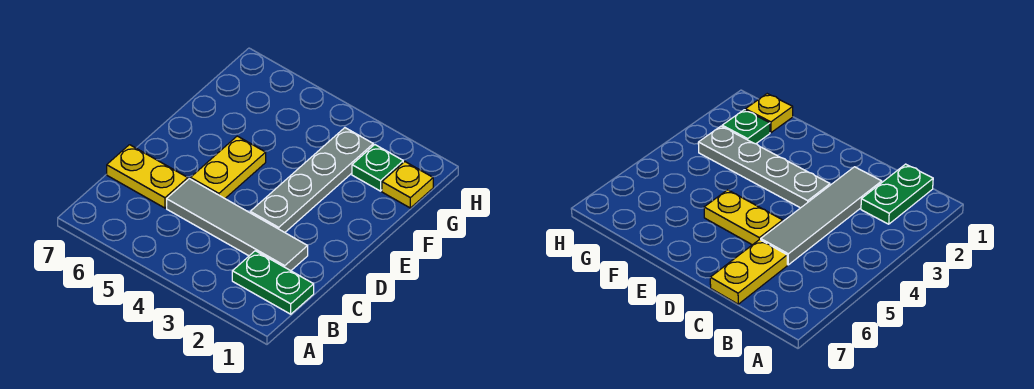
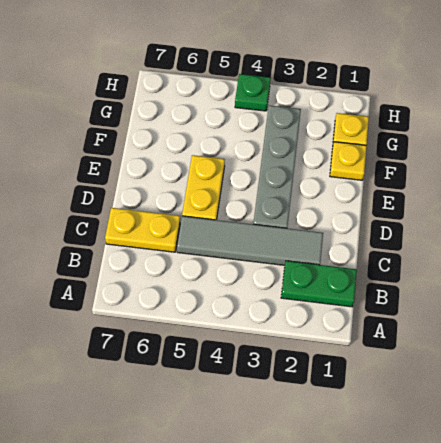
none -> yellow 1x1 plate [330,142,367,180]
green 1x1 plate [352,145,403,191] -> green 1x1 plate moved to [235,74,271,111]

